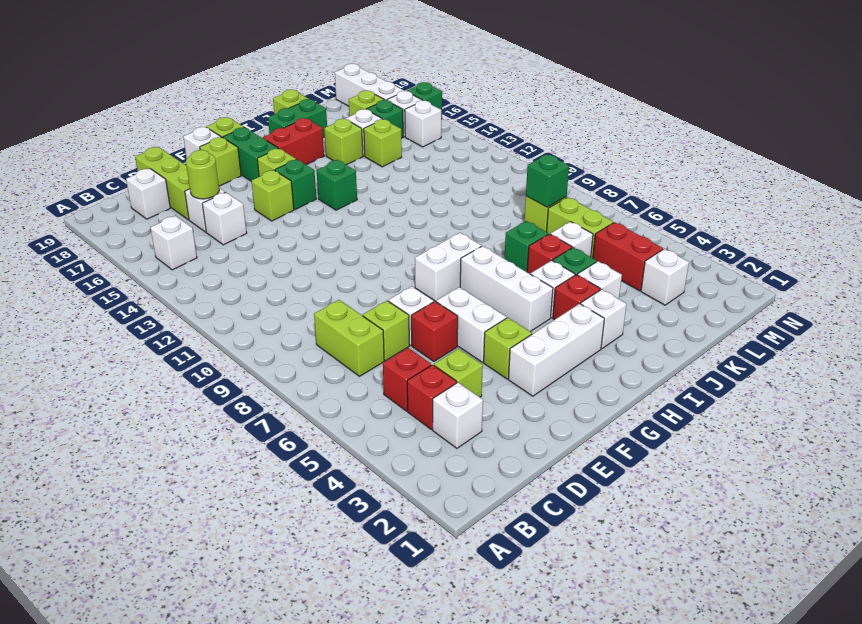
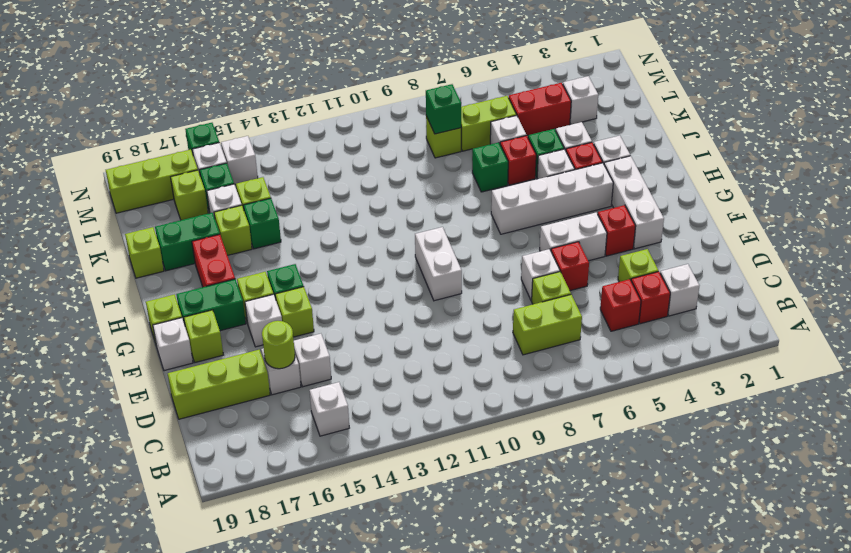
white 1x1 brick [126,168,170,219] -> white 1x1 brick moved to [245,294,282,347]
lime 1x1 brick [484,318,532,379] -> red 1x1 brick [598,205,636,256]
white 1x2 brick [415,233,481,301] -> white 1x2 brick moved to [415,227,462,301]
white 1x3 brick [460,246,553,332] -> white 1x4 brick [491,163,613,234]
green 1x1 brick [316,160,357,210] -> green 1x1 brick moved to [243,198,281,249]
green 1x2 brick [268,99,327,138] -> green 1x2 brick turned to [155,213,220,271]
white 1x3 brick [335,64,404,106] -> lime 1x3 brick [106,150,198,213]

